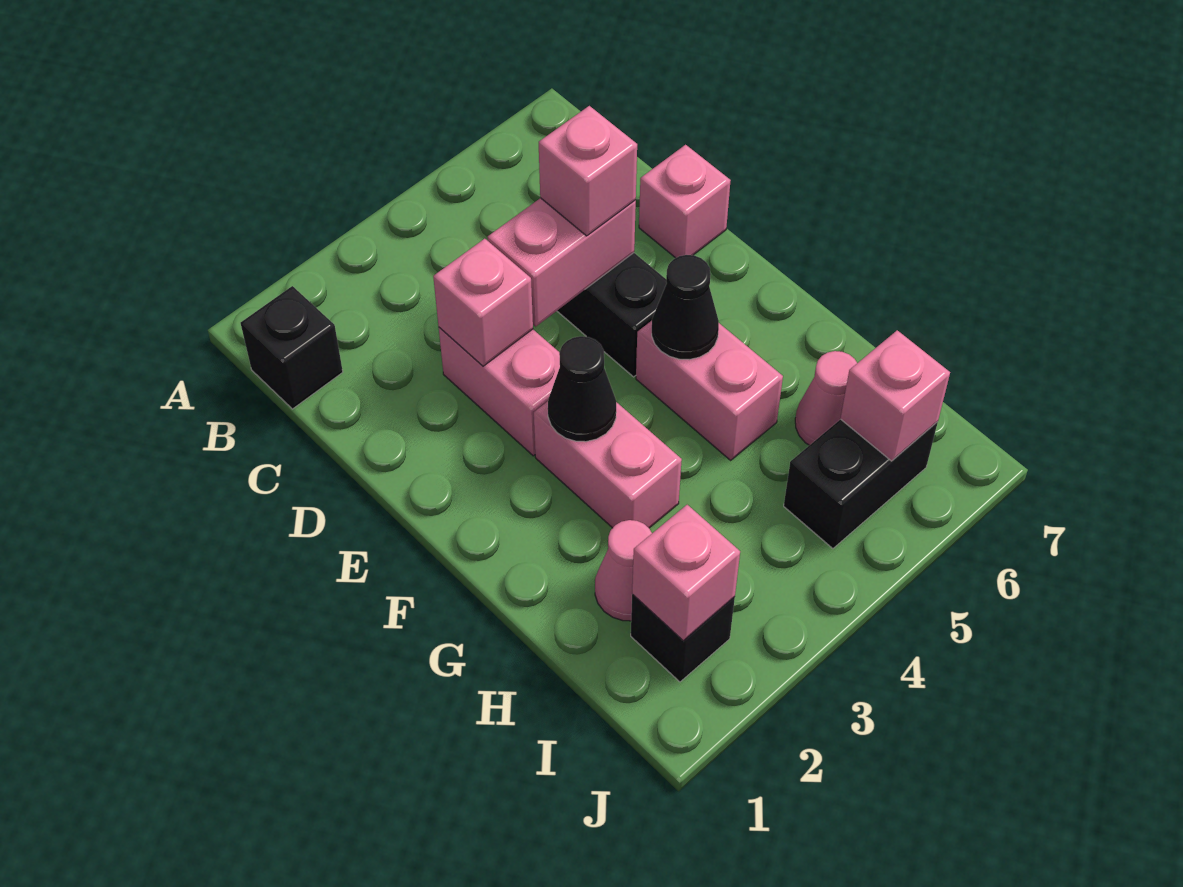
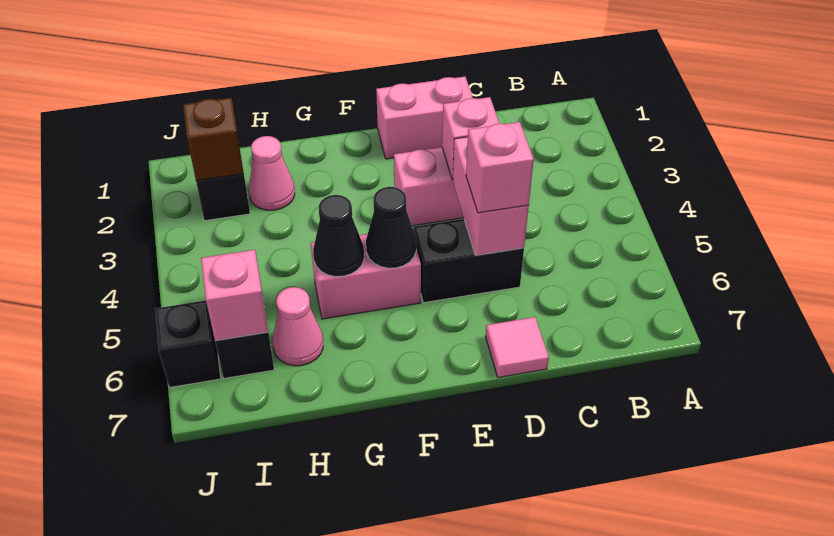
black 1x1 brick [241,286,343,409] -> black 1x1 brick moved to [155,300,221,387]
pink 1x1 brick [639,145,731,258] -> pink 1x1 tile [486,317,549,378]
pink 1x2 brick [534,401,682,528] -> pink 1x2 brick moved to [376,77,473,159]
black 1x1 cone [548,336,616,442] -> black 1x1 cone moved to [313,195,364,277]
pink 1x1 brick [632,505,740,640] -> brown 1x1 brick [183,98,244,181]

